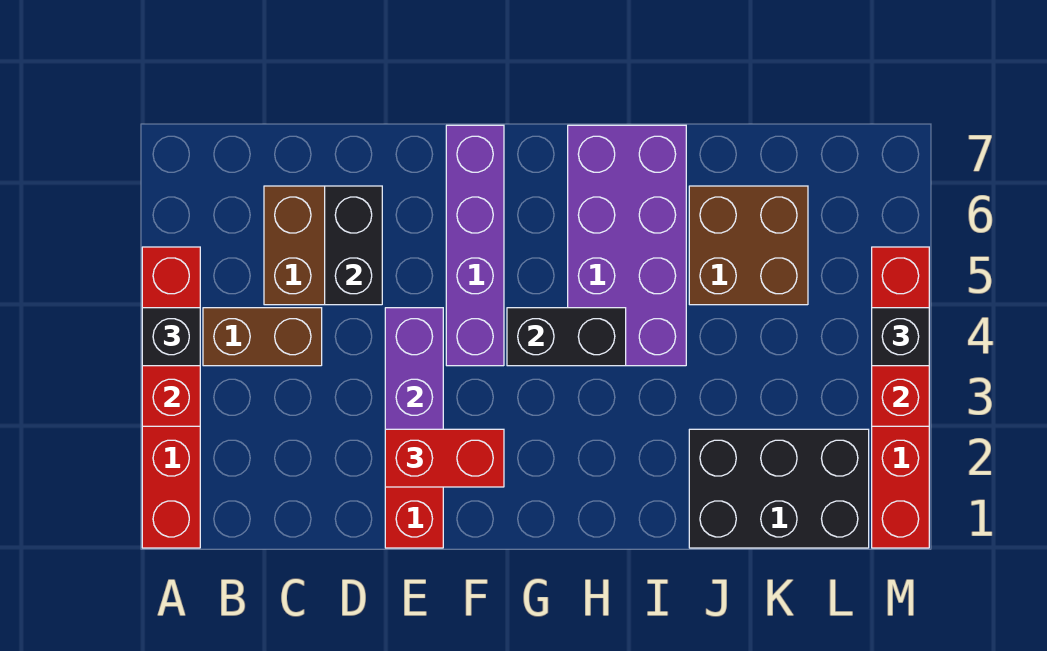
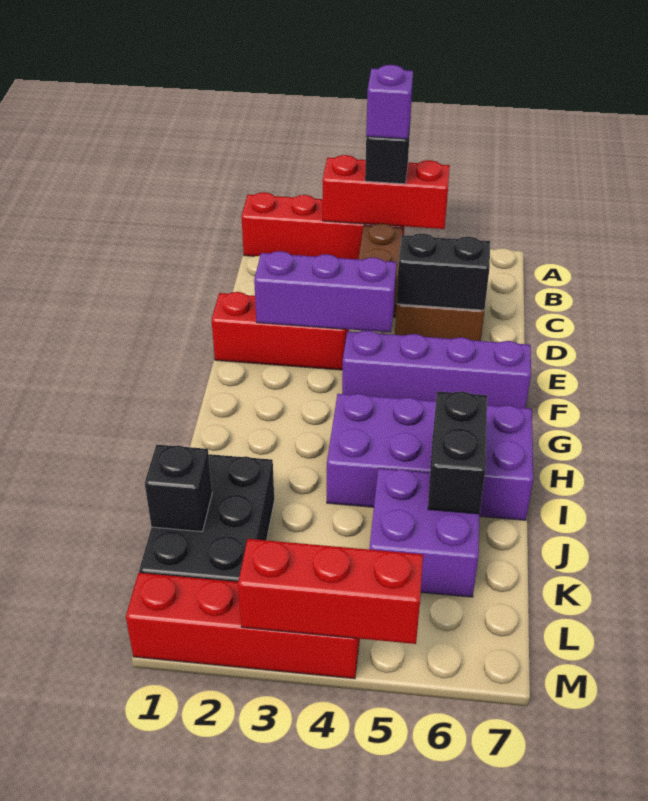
none -> purple 1x1 brick [366,65,413,139]
red 1x2 brick [385,429,504,487] -> none
black 1x2 brick [507,308,626,366] -> black 1x2 brick moved to [428,391,487,514]
brown 2x2 brick [689,186,808,305] -> purple 2x2 brick [369,468,480,597]
black 1x1 brick [872,308,929,366] -> black 1x1 brick moved to [145,445,212,532]

